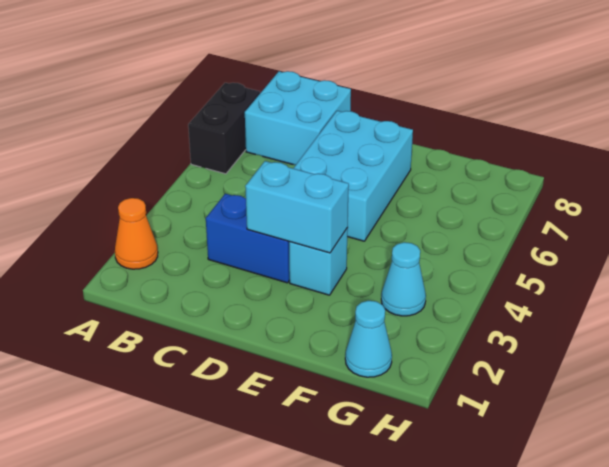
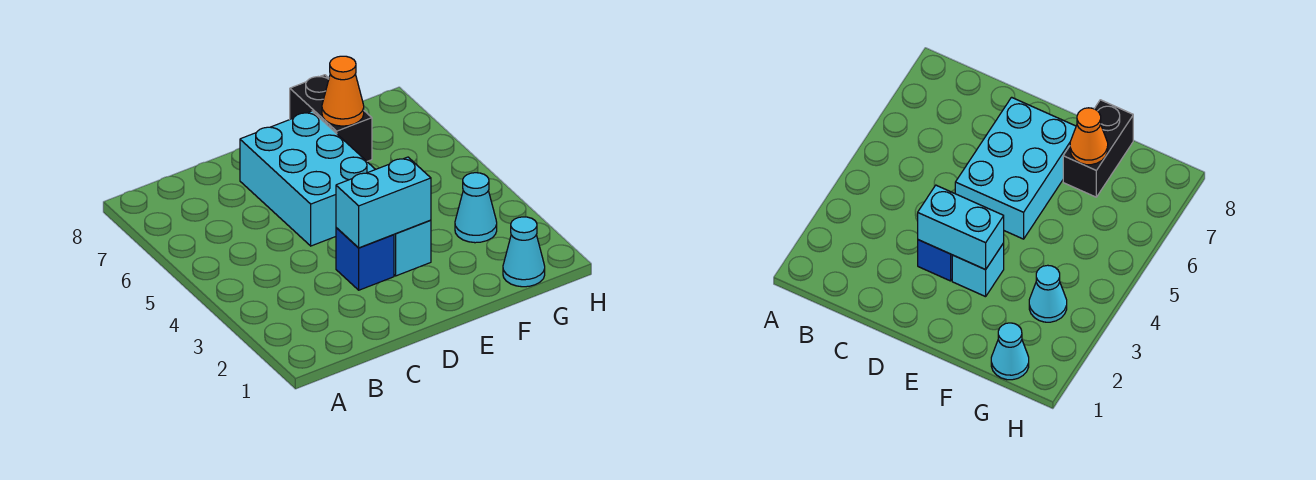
orange 1x1 cone [115,198,158,269] -> orange 1x1 cone moved to [322,56,364,126]
black 1x2 brick [188,83,260,174] -> black 1x2 brick moved to [290,75,372,161]
cyan 2x2 brick [245,71,351,165] -> none
blue 1x2 brick [206,194,290,283] -> blue 1x1 brick [336,228,394,290]

